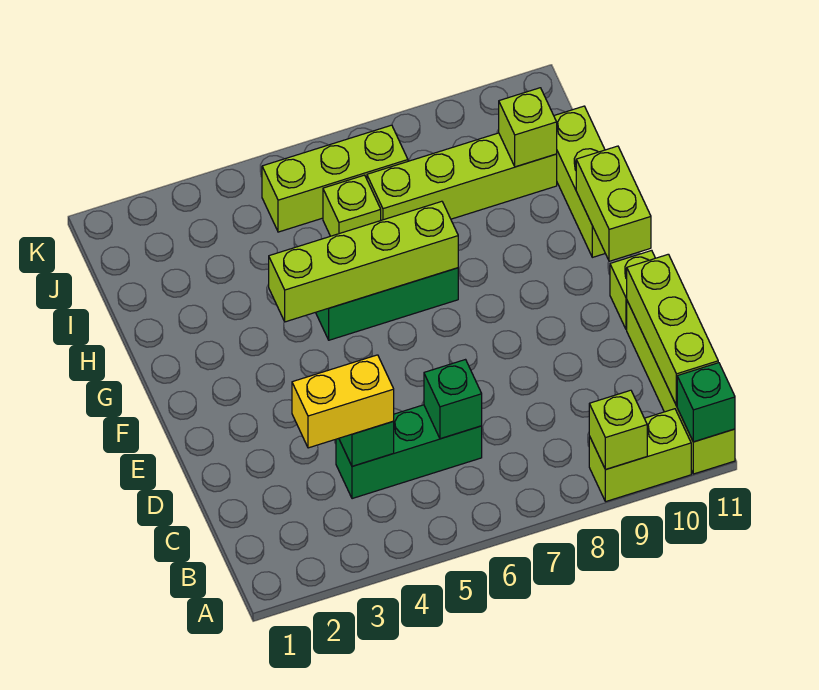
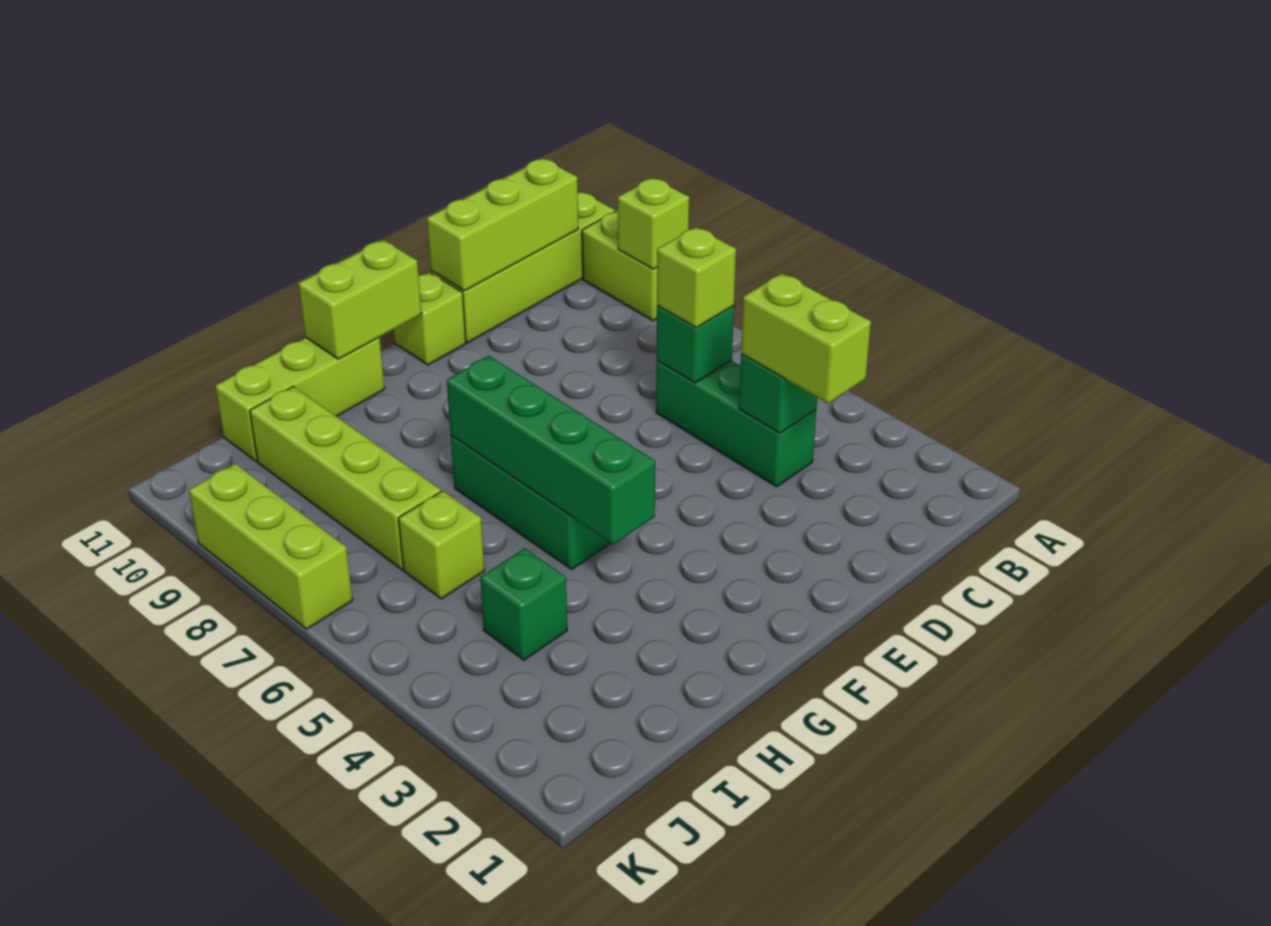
green 1x1 brick [677,363,735,442] -> green 1x1 brick moved to [480,548,567,660]
yellow 1x2 brick [292,355,394,448] -> lime 1x2 brick [741,273,871,404]
lime 1x4 brick [269,201,458,322] -> green 1x4 brick [447,356,655,544]
lime 1x1 brick [499,88,557,167] -> lime 1x1 brick moved to [657,227,736,328]
lime 1x3 brick [262,125,408,232] -> lime 1x3 brick moved to [189,464,353,629]

